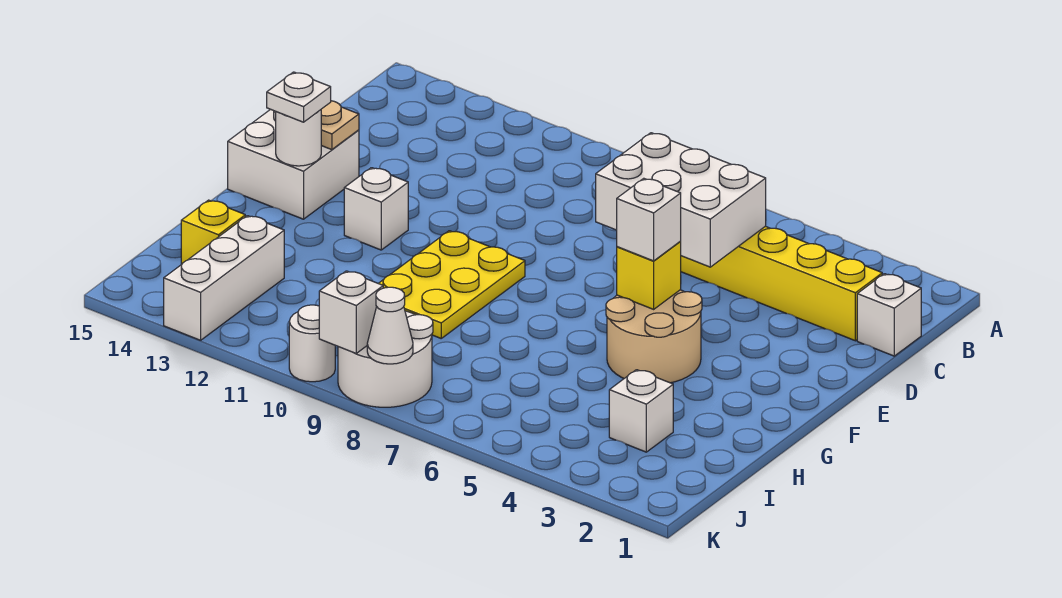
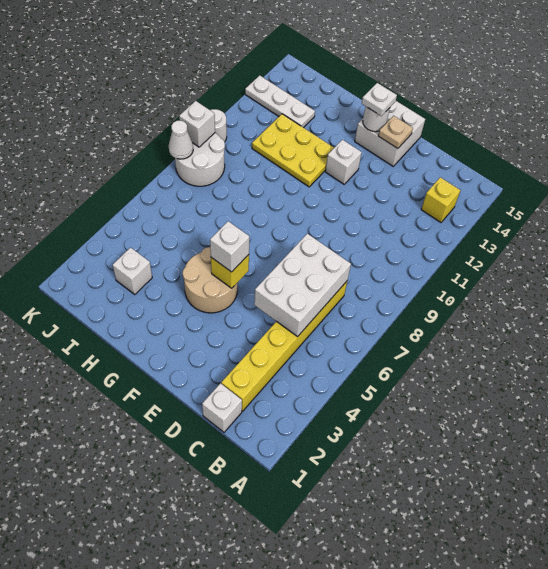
yellow 2x3 plate [378,231,525,338] -> yellow 2x3 plate moved to [252,114,334,187]
white 1x3 brick [164,216,284,340] -> white 1x3 plate [245,75,315,128]
yellow 1x1 brick [181,200,245,265] -> yellow 1x1 brick moved to [421,177,461,222]

